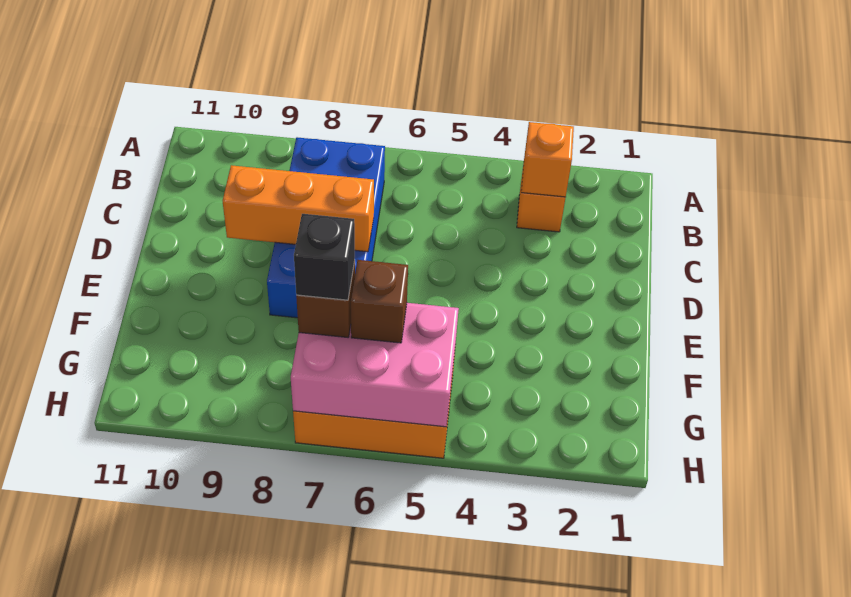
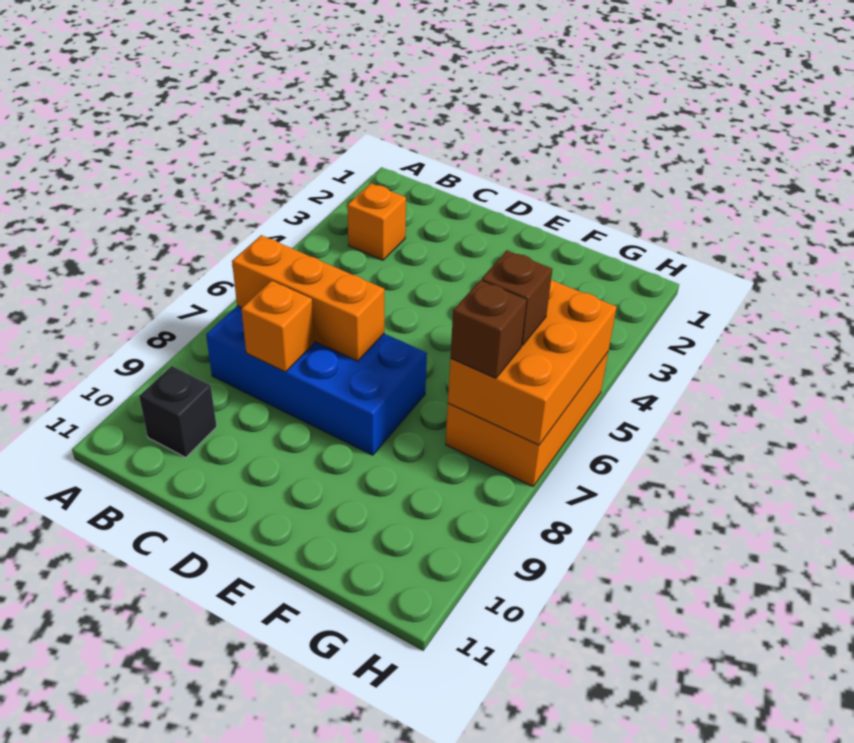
orange 1x1 brick [521,122,574,197] -> orange 1x1 brick moved to [241,281,314,372]
orange 1x3 brick [223,165,374,252] -> orange 1x3 brick turned to [232,235,384,361]
pink 2x3 brick [291,303,459,427] -> orange 2x3 brick [448,280,617,445]
black 1x1 brick [294,214,355,300] -> black 1x1 brick moved to [139,366,217,457]

